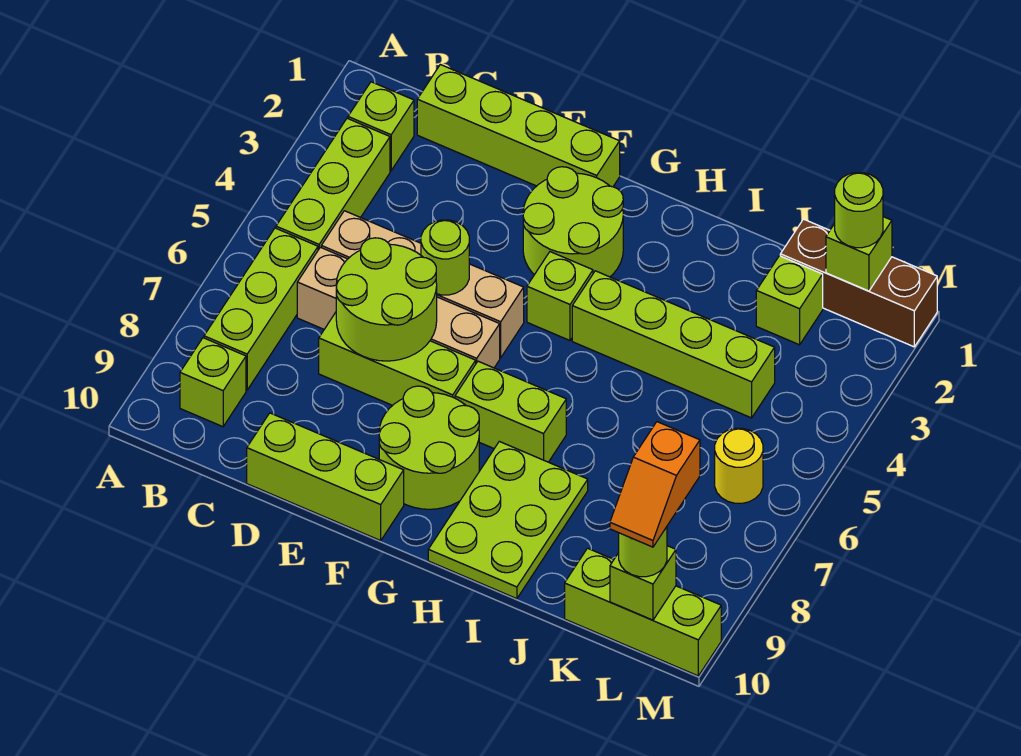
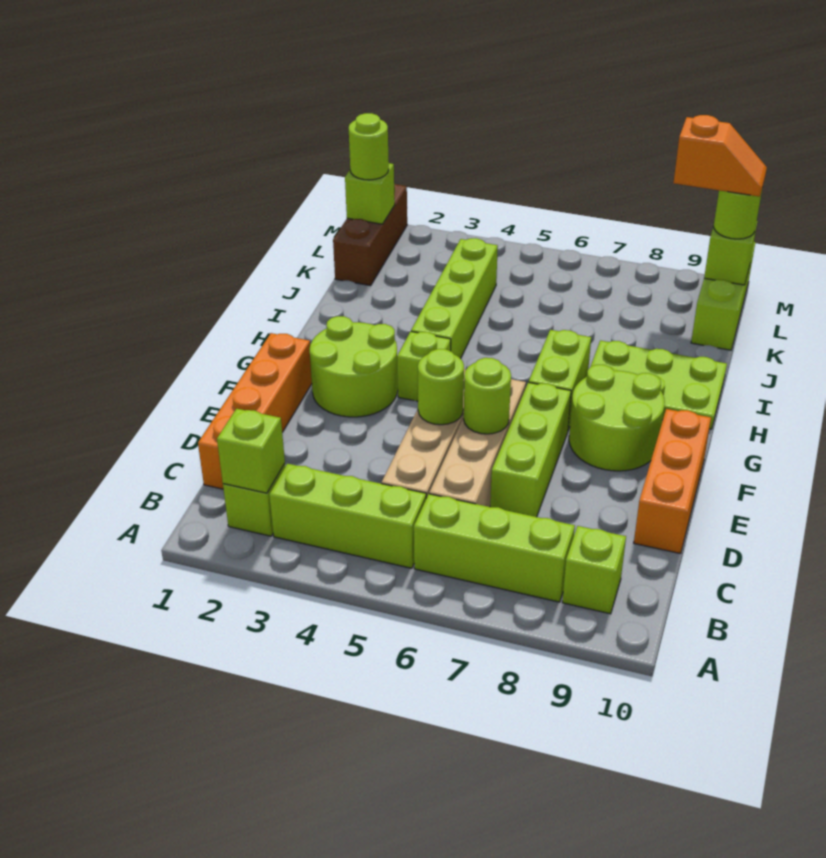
lime 1x4 brick [417,64,620,187] -> orange 1x4 brick [198,333,312,489]
lime 2x2 round brick [336,238,437,361] -> lime 1x1 round brick [464,358,511,434]
lime 1x3 brick [247,413,404,541] -> orange 1x3 brick [634,409,711,554]
lime 1x1 brick [756,256,823,345] -> lime 1x1 brick moved to [217,409,285,493]
yellow 1x1 round brick [715,428,763,503] -> none

